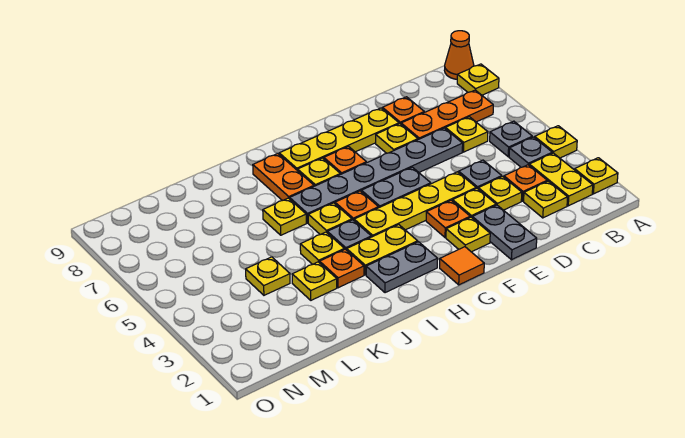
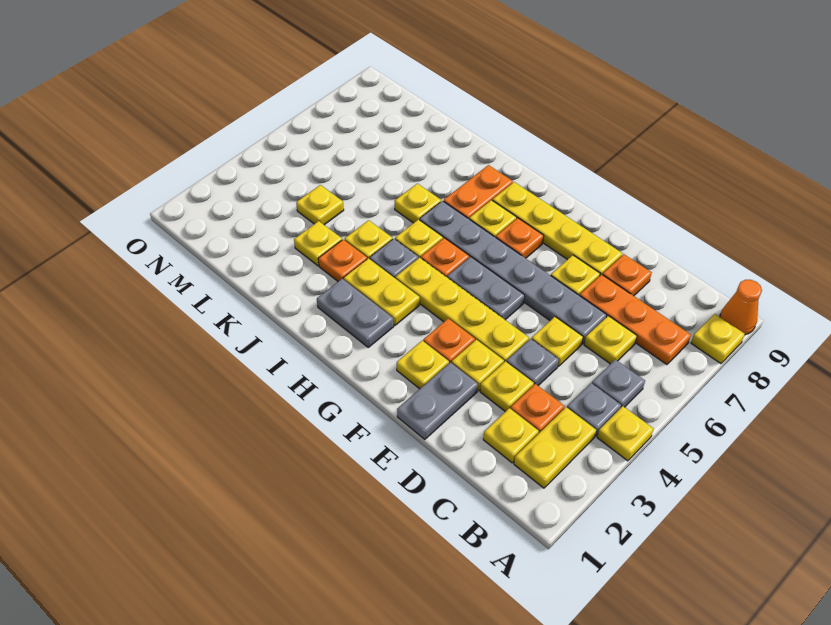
yellow 1x1 plate [575,158,618,194] -> yellow 1x1 plate moved to [532,317,583,366]
orange 1x1 tile [440,247,484,285] -> none

